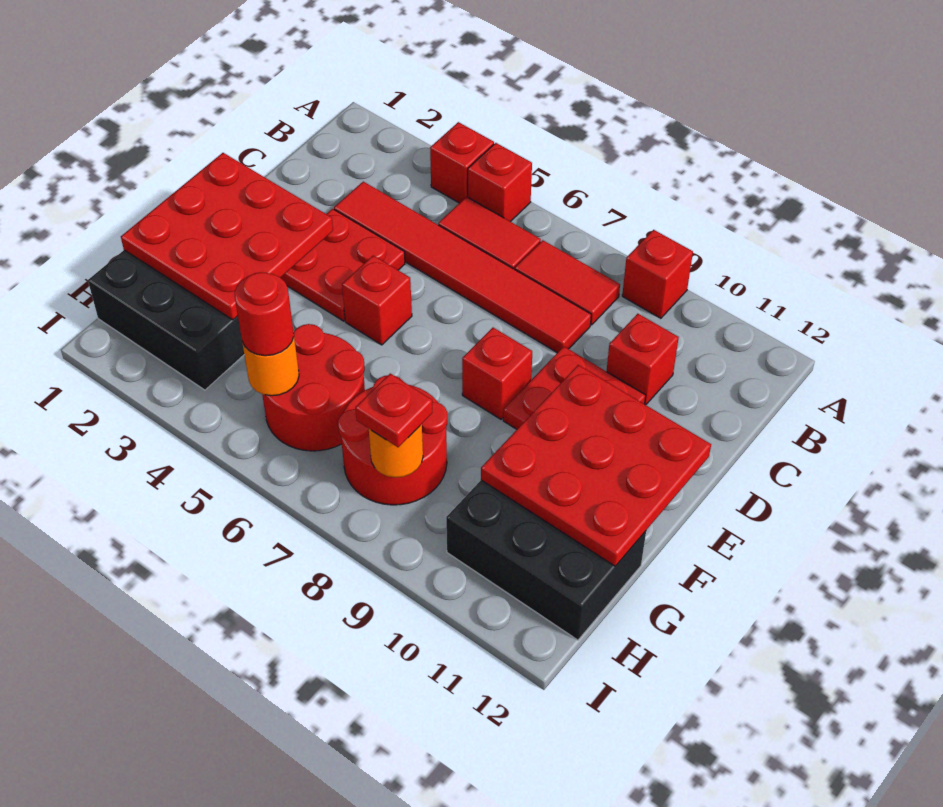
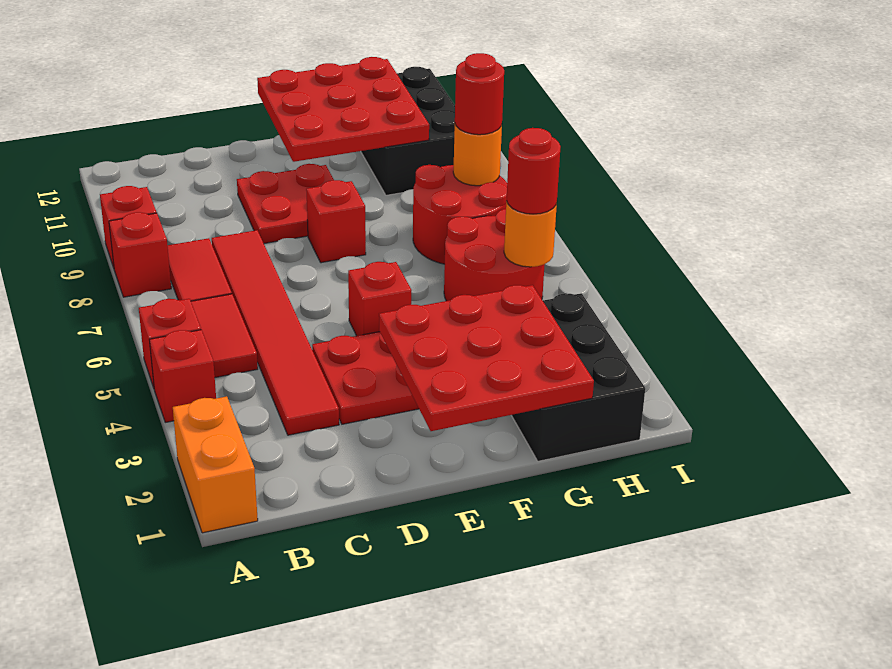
none -> orange 1x2 brick [173,396,258,533]
red 1x1 brick [607,314,679,405] -> red 1x1 brick moved to [109,212,171,297]
red 1x1 plate [355,374,433,447] -> red 1x1 round brick [455,53,504,135]

